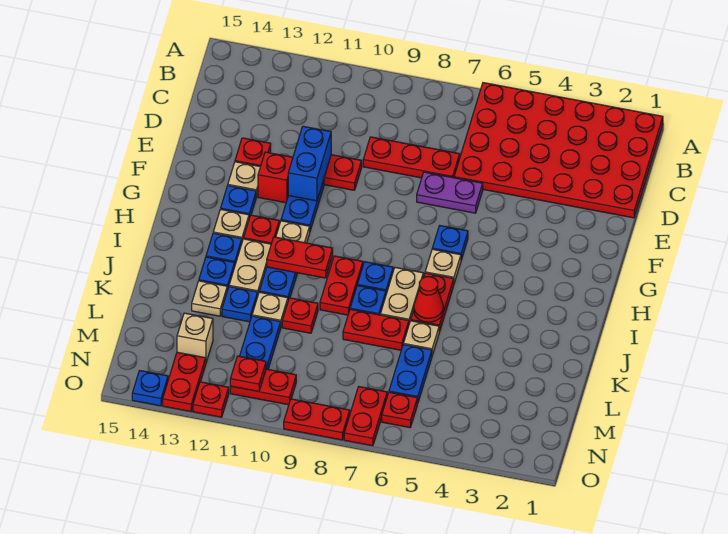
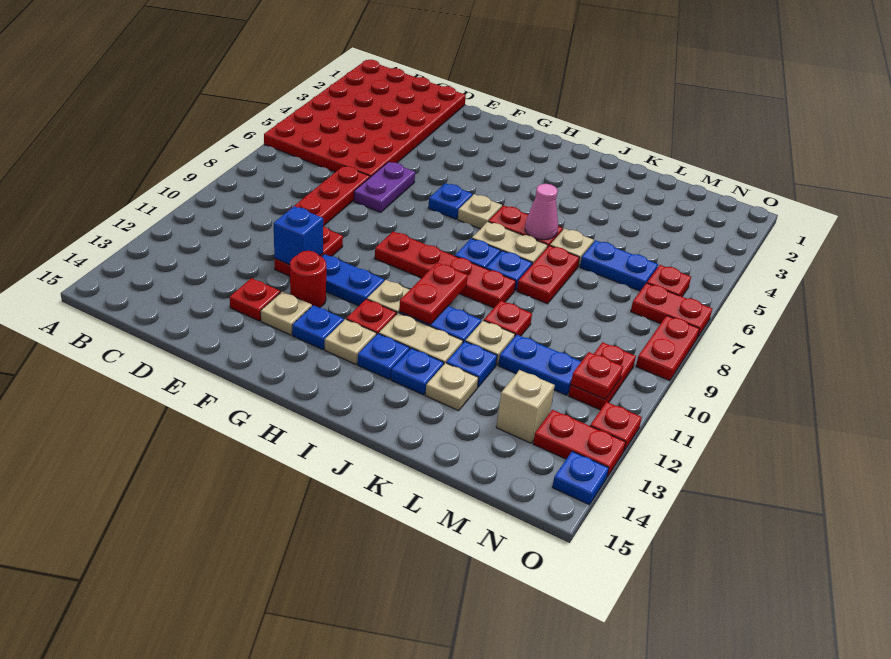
blue 1x2 brick [288,126,331,201] -> blue 1x1 brick [274,206,323,265]
red 1x1 brick [258,152,293,203] -> red 1x1 round brick [290,251,326,308]
red 1x2 plate [320,256,363,315] -> red 1x4 plate [375,231,516,308]
red 1x1 cone [414,277,443,322] -> pink 1x1 cone [525,184,558,240]

